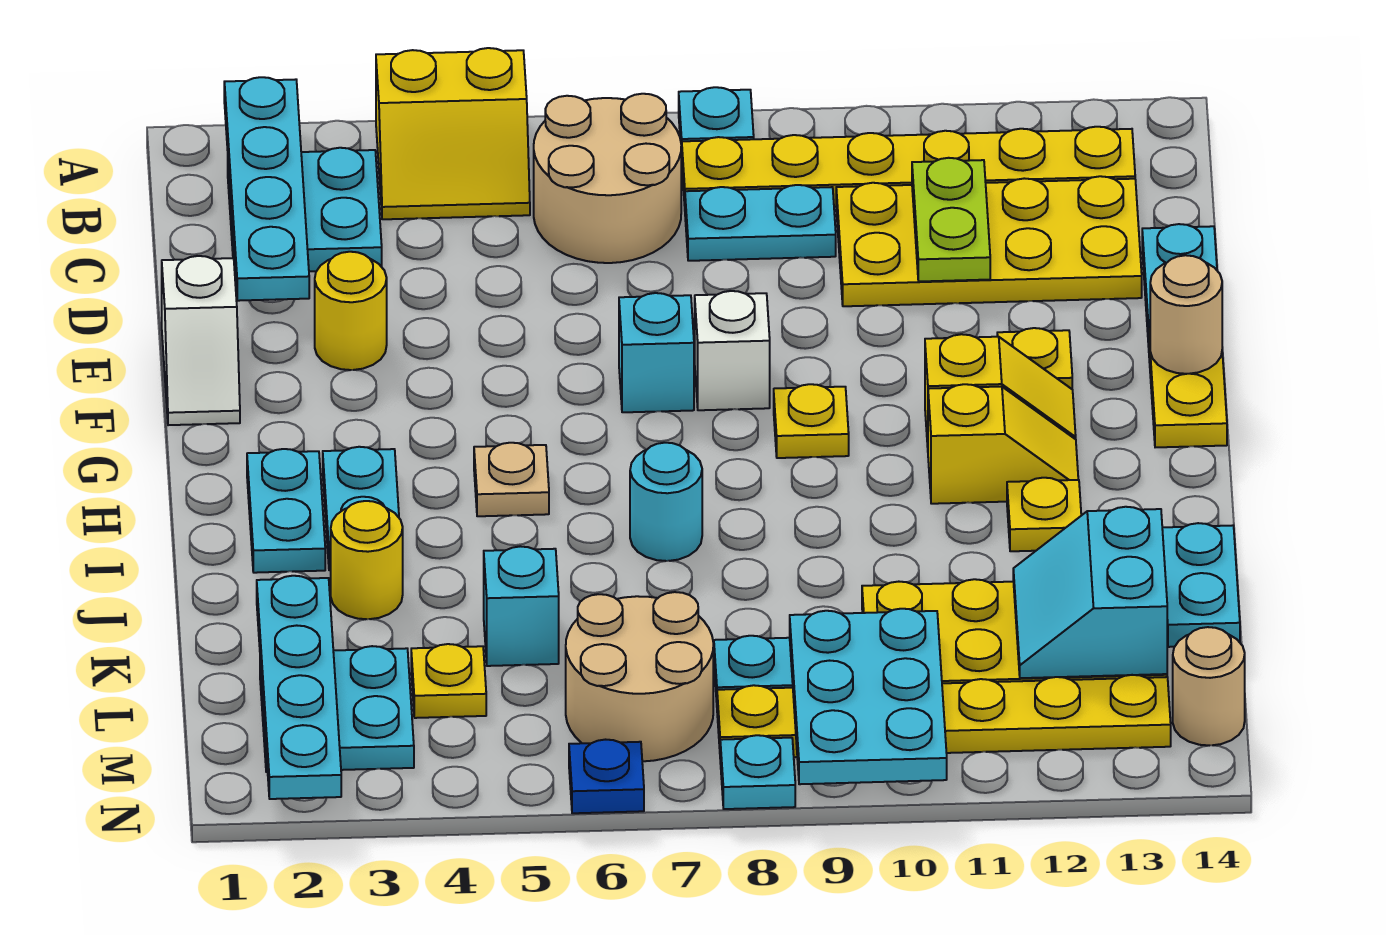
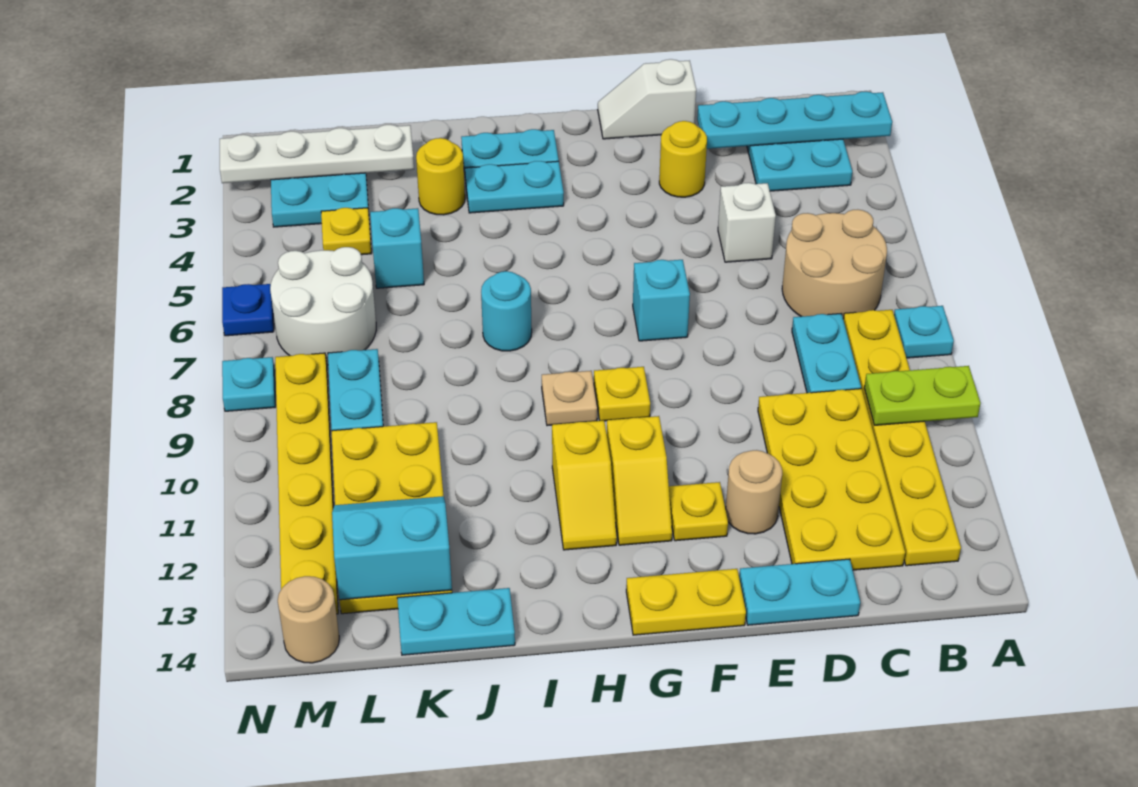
yellow 2x2 slope [376,48,530,219] -> none
lime 1x2 plate [912,158,990,281] -> lime 1x2 plate moved to [864,366,981,425]
white 1x1 brick [695,291,770,410] -> white 1x1 brick moved to [718,183,776,262]
tan 1x1 round brick [1150,255,1222,374] -> tan 1x1 round brick moved to [726,450,782,534]
tan 1x1 plate [474,443,549,516] -> tan 1x1 plate moved to [542,371,597,426]
yellow 1x1 plate [1007,478,1081,551] -> none
cyan 1x4 plate [257,576,341,799] -> white 1x4 plate [220,125,414,183]
tan 2x2 round brick [566,592,713,761] -> white 2x2 round brick [270,247,376,365]
cyan 2x3 plate [790,609,947,784] -> none

